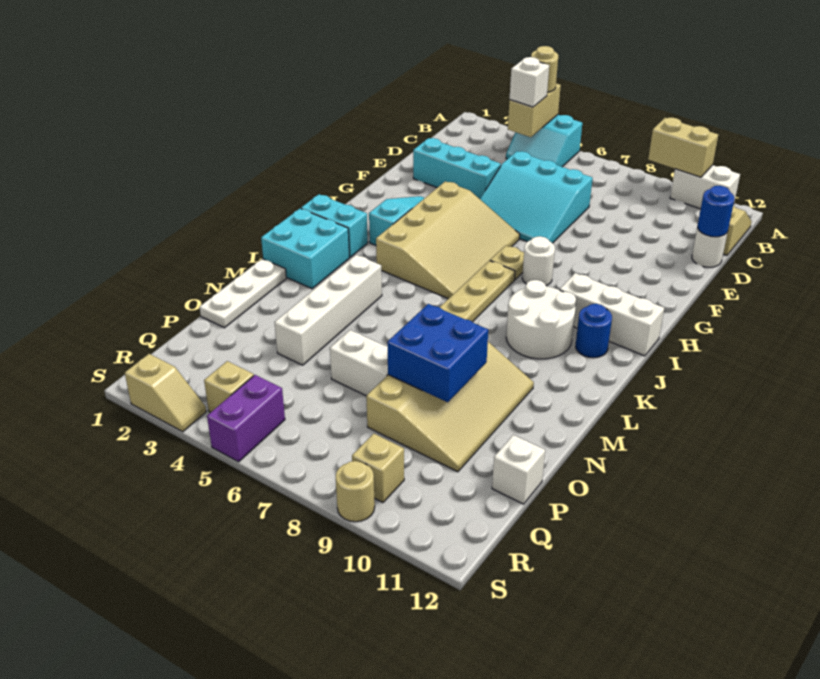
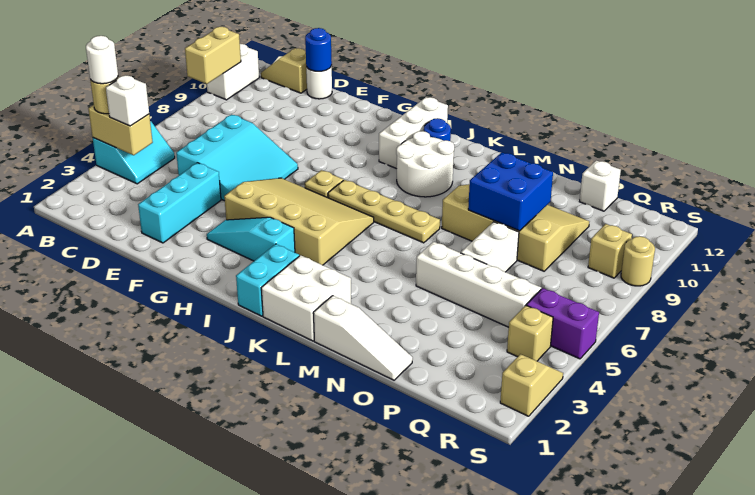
white 1x1 round brick [522,236,555,286] -> white 1x1 round brick moved to [86,36,118,84]
cyan 2x2 brick [261,209,349,289] -> white 2x2 brick [261,255,351,341]
white 1x4 brick [274,255,382,365] -> white 1x4 brick moved to [416,242,541,327]
white 1x3 plate [200,259,286,328] -> white 1x3 slope [313,296,413,380]

